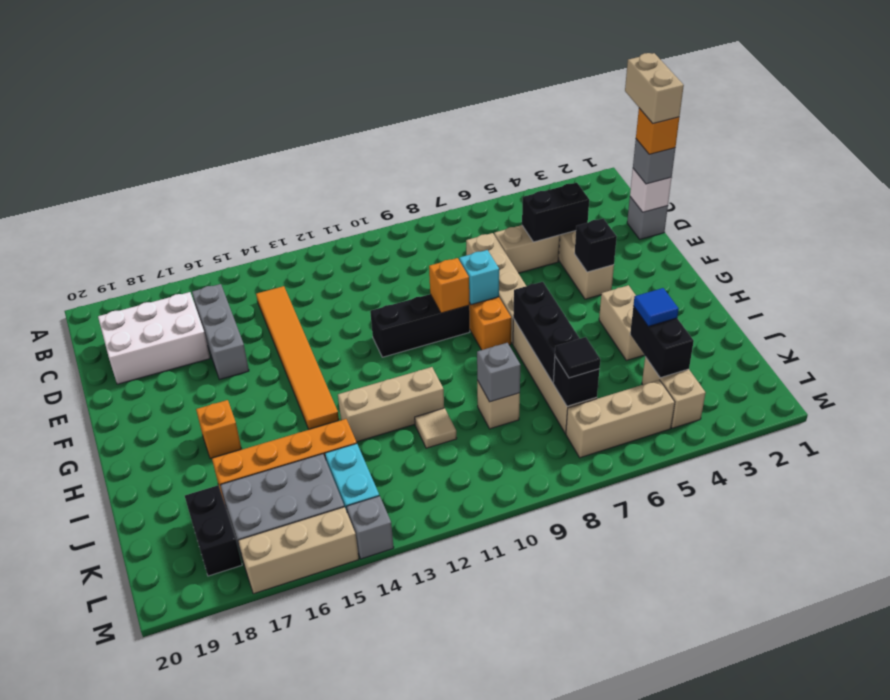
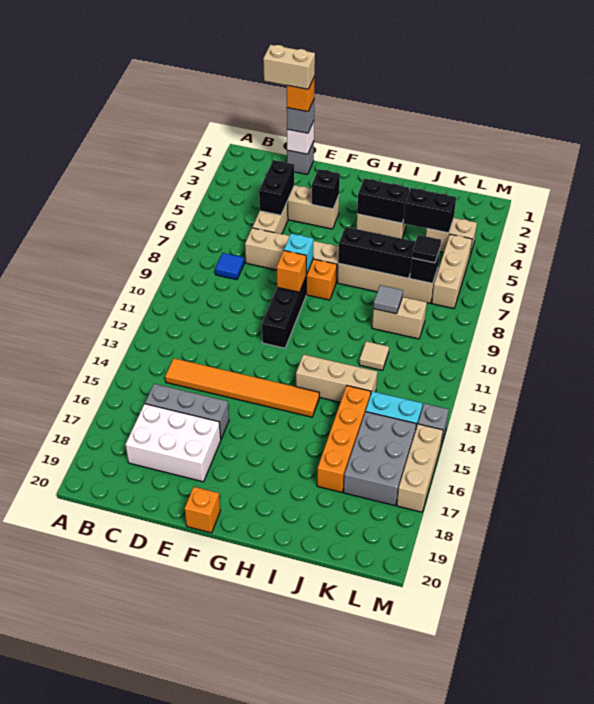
white 2x3 brick [98,292,210,384] -> white 2x3 brick turned to [125,404,221,482]
orange 1x1 brick [196,400,242,458] -> orange 1x1 brick moved to [185,487,220,533]
tan 1x3 brick [338,367,444,442] -> tan 1x3 brick turned to [296,354,377,402]
blue 1x1 tile [633,288,679,326] -> blue 1x1 tile moved to [215,253,244,280]
tan 1x1 brick [477,380,520,429] -> tan 1x2 brick [372,297,427,339]
grey 1x1 brick [477,343,520,402] -> grey 1x1 tile [373,285,403,314]
black 1x2 brick [185,485,242,576] -> black 1x2 brick moved to [357,178,409,223]

